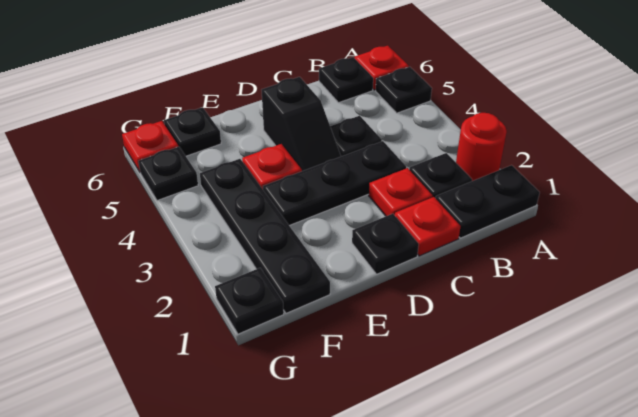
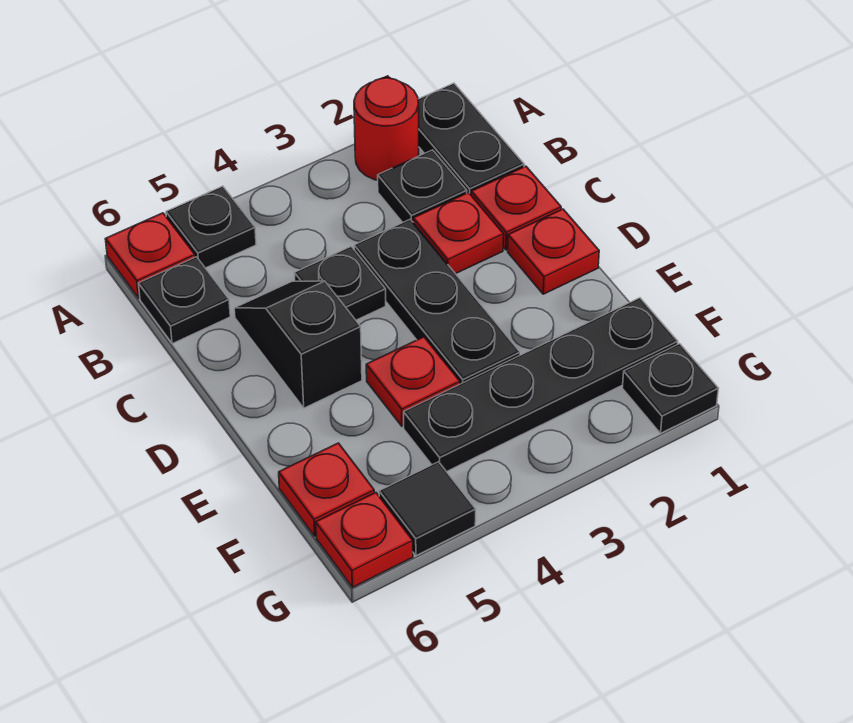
black 1x1 plate [352,214,419,274] -> red 1x1 plate [508,209,599,294]
black 1x2 slope [262,77,341,171] -> black 1x2 slope turned to [234,281,362,408]
black 1x1 plate [164,107,221,156] -> red 1x1 plate [279,443,374,536]
black 1x1 plate [138,147,198,201] -> black 1x1 tile [379,462,476,556]

